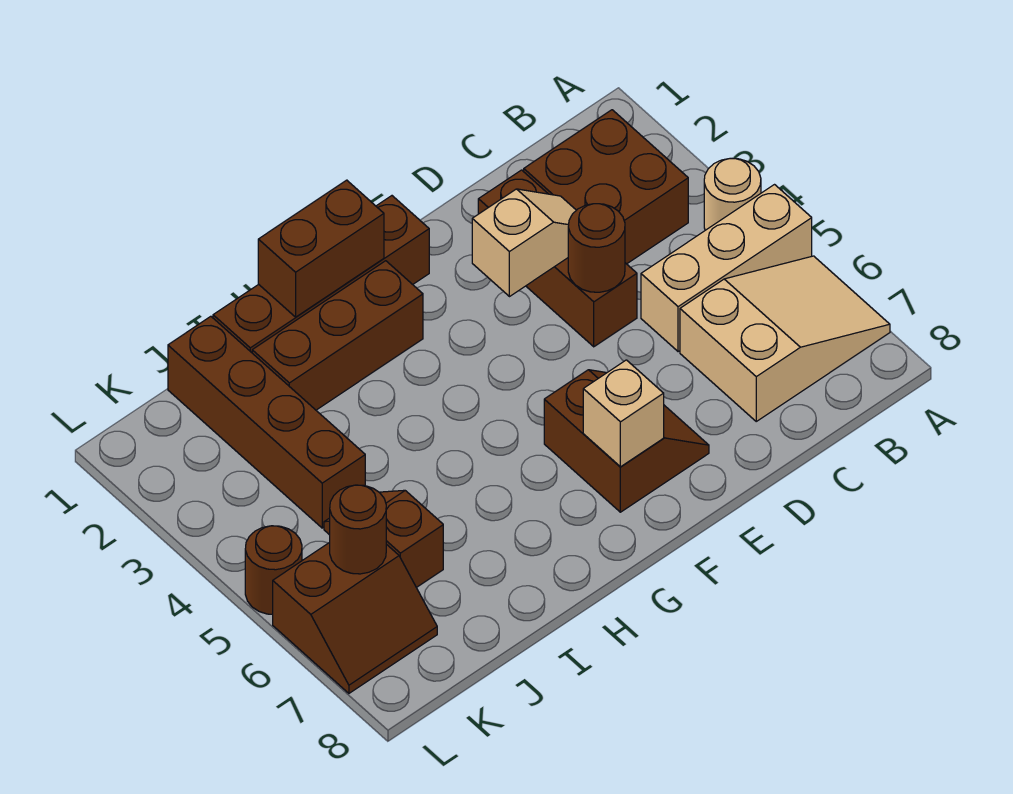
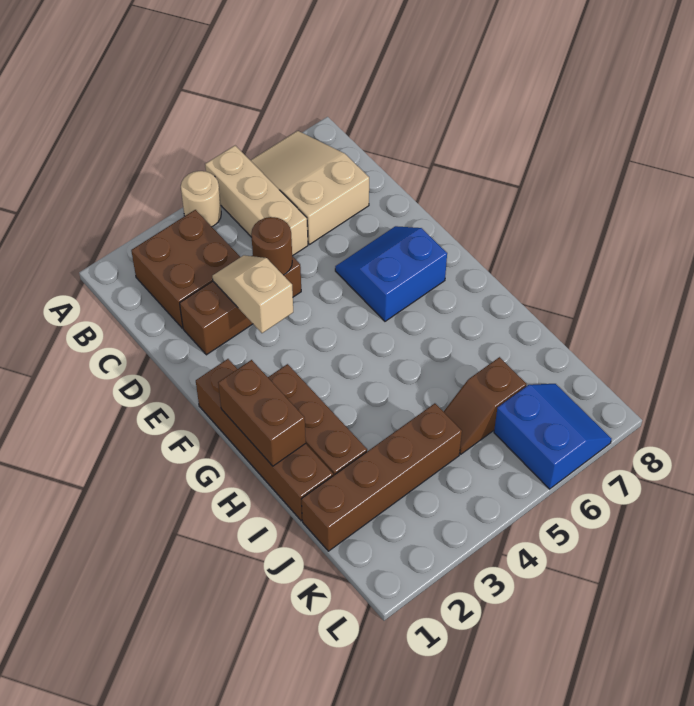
brown 2x2 slope [544,370,709,512] -> blue 2x2 slope [335,226,447,321]
tan 1x1 brick [583,360,664,467] -> none
brown 2x2 slope [273,542,437,693] -> blue 2x2 slope [494,384,611,489]
brown 1x1 round brick [330,485,386,574] -> none
brown 1x1 round brick [245,526,302,614] -> none

